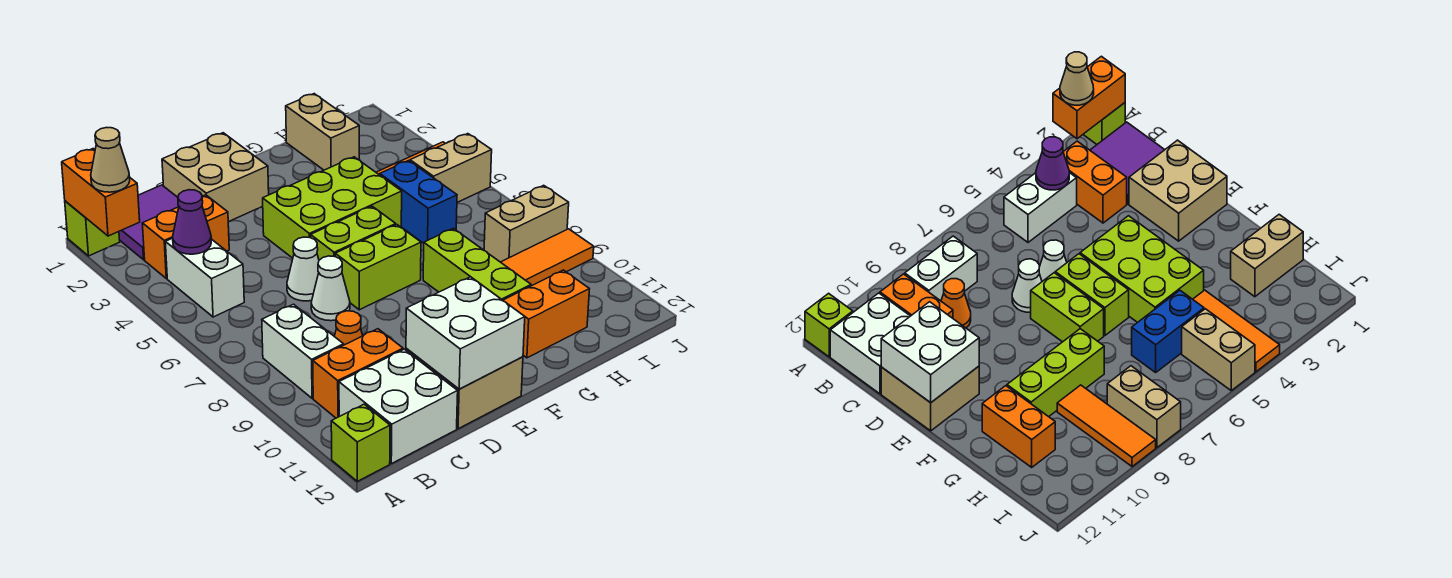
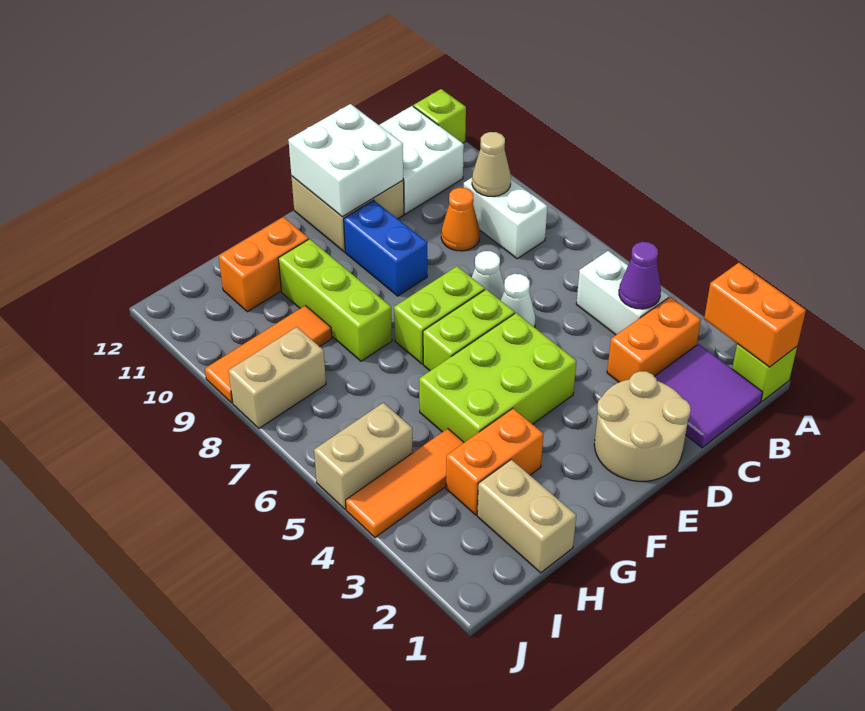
tan 1x1 cone [91,128,130,192] -> tan 1x1 cone moved to [472,132,511,197]
orange 1x2 brick [313,329,403,418] -> orange 1x2 brick moved to [446,408,543,515]
tan 2x2 brick [162,133,269,222] -> tan 2x2 round brick [594,371,691,481]
blue 1x2 brick [380,161,457,243] -> blue 1x2 brick moved to [344,200,427,296]

